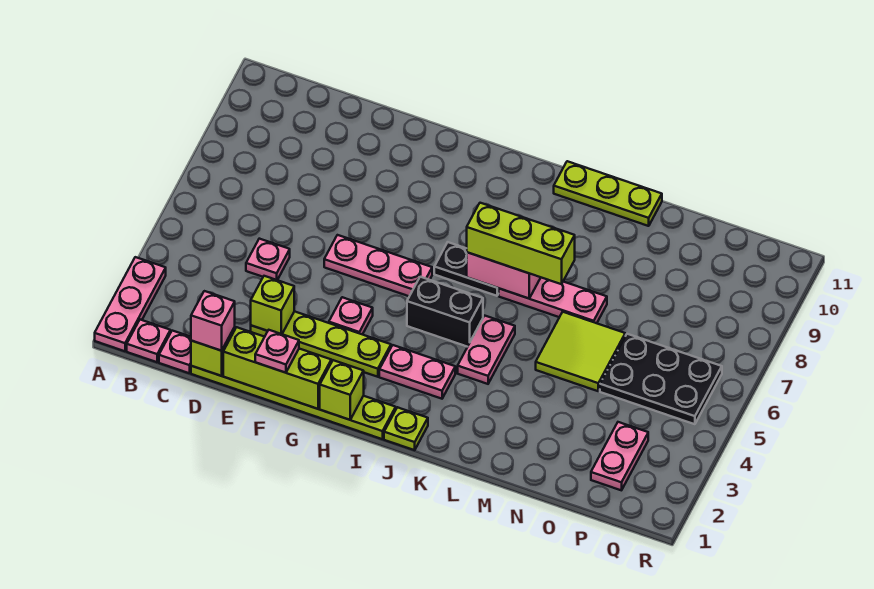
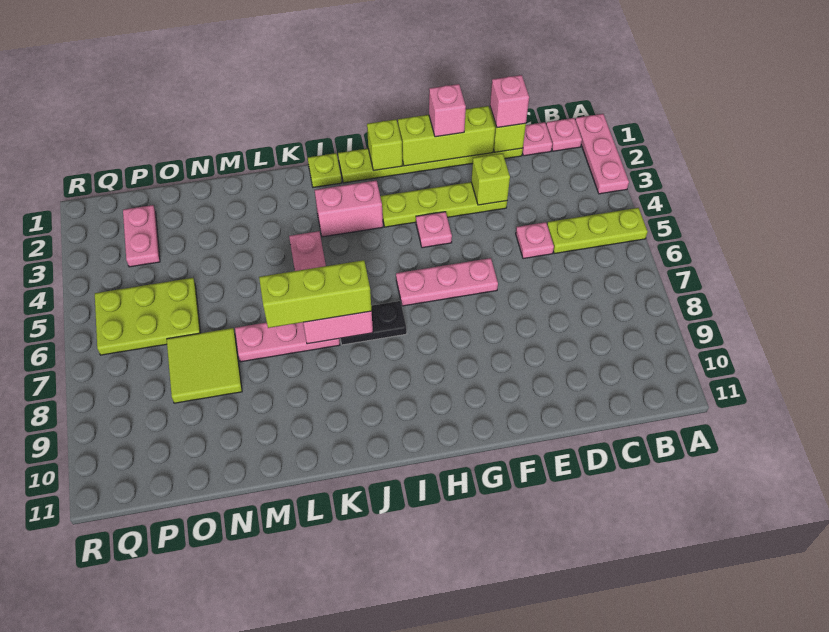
pink 1x1 plate [255,330,299,373] -> pink 1x1 brick [429,84,466,137]
pink 1x2 plate [379,345,455,399] -> pink 1x2 brick [315,181,383,237]
black 1x2 brick [407,277,483,347] -> none
lime 1x3 plate [554,161,662,226] -> lime 1x3 plate moved to [547,208,648,254]
lime 2x2 tile [536,312,625,391] -> lime 2x2 tile moved to [167,328,242,403]
black 2x3 plate [600,334,722,424] -> lime 2x3 plate [95,278,201,355]

